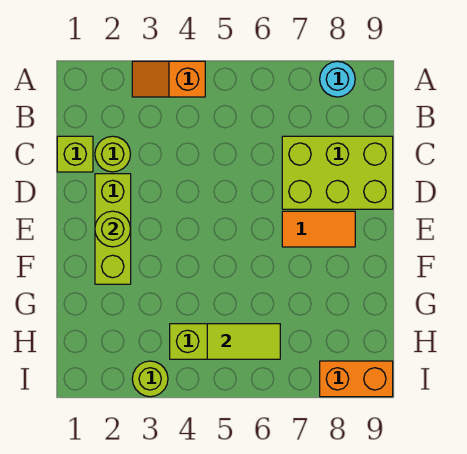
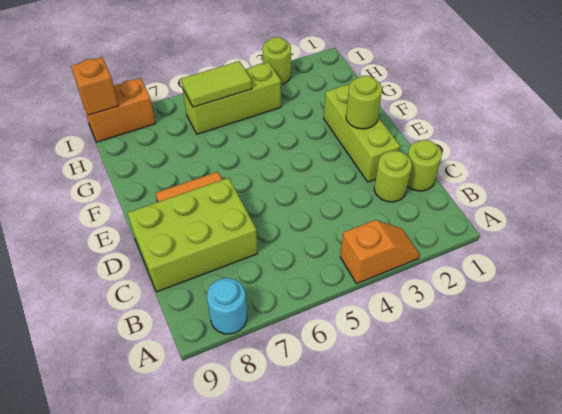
lime 1x1 brick [57,136,93,172] -> lime 1x1 round brick [408,140,442,191]
none -> orange 1x1 brick [71,57,119,115]

